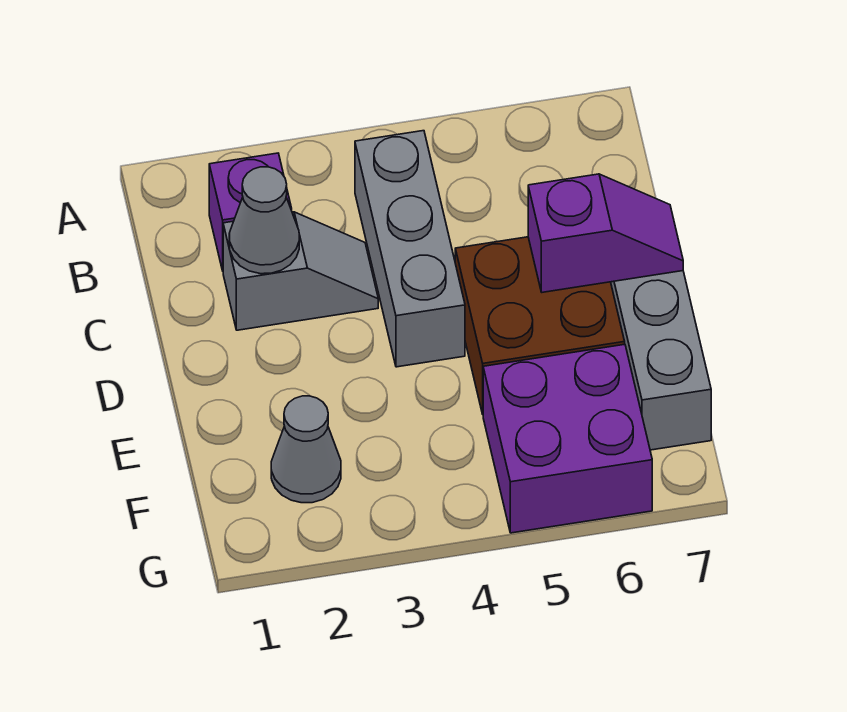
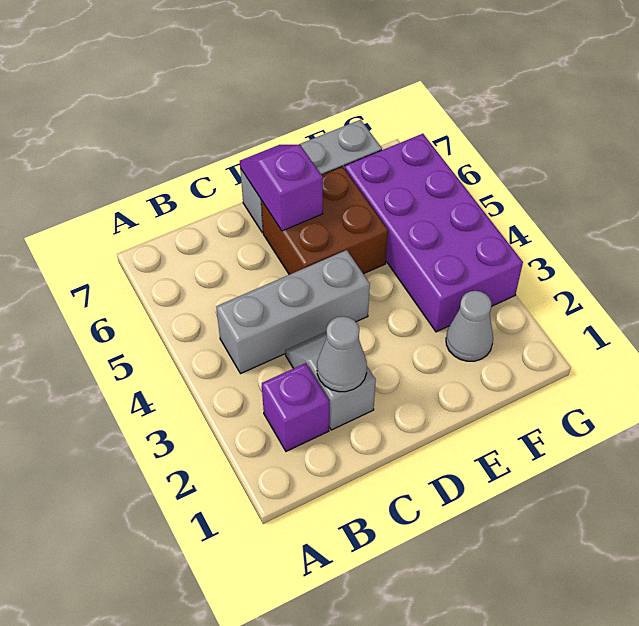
purple 2x2 brick [483,344,652,533] -> purple 2x4 brick [345,134,523,332]

